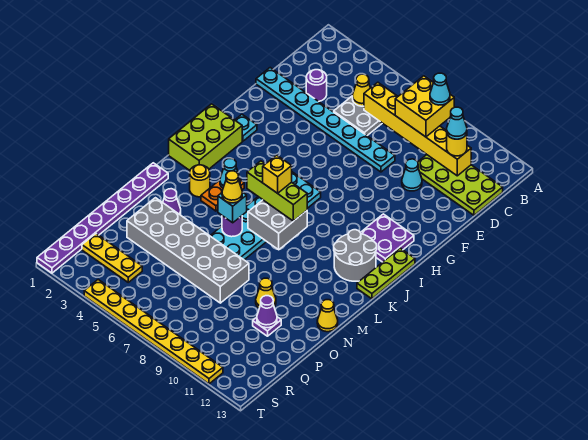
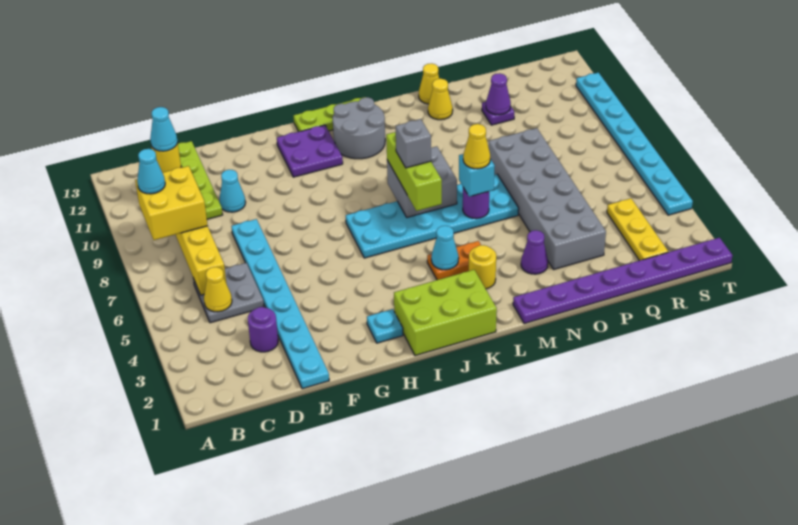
yellow 1x1 brick [263,155,292,193] -> grey 1x1 brick [396,119,431,168]
yellow 1x1 cone [256,278,276,308] -> yellow 1x1 cone moved to [428,79,453,120]
yellow 1x8 plate [84,280,223,384] -> cyan 1x8 plate [576,73,693,215]

